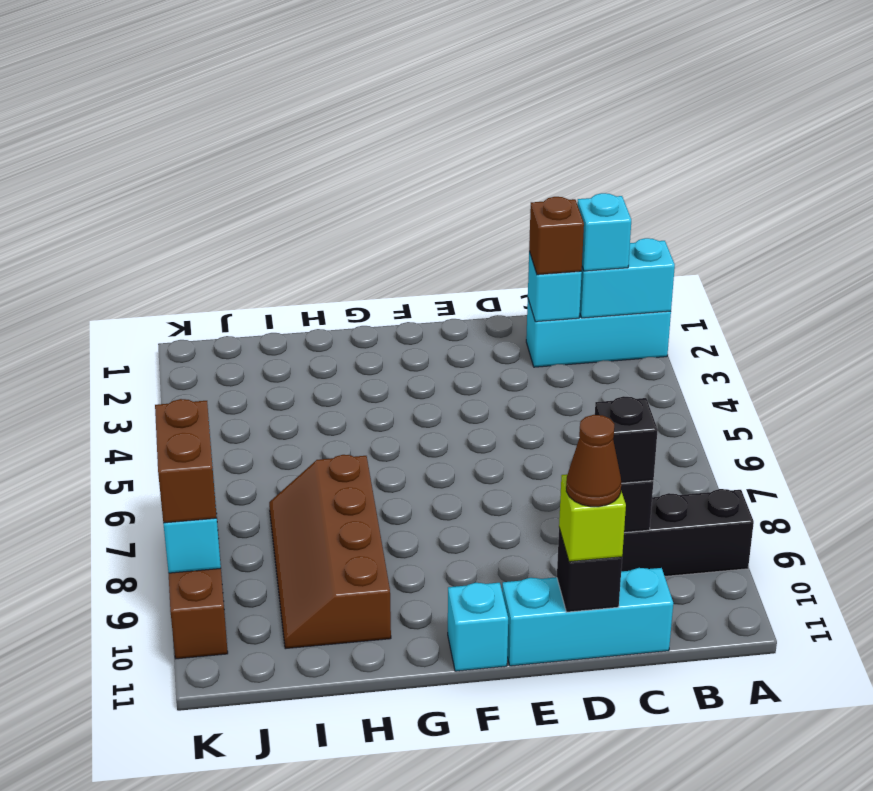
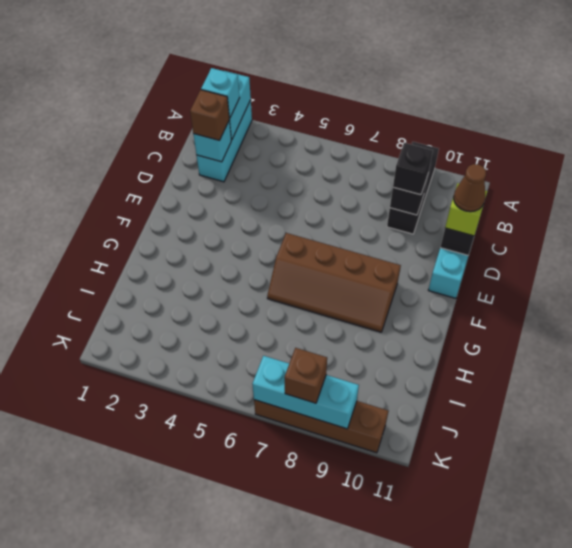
cyan 1x1 brick [448,583,508,671] -> none
brown 2x4 slope [269,455,391,649] -> brown 2x4 slope moved to [267,233,401,332]
brown 1x2 brick [155,399,217,523] -> brown 1x1 brick [284,348,327,403]

